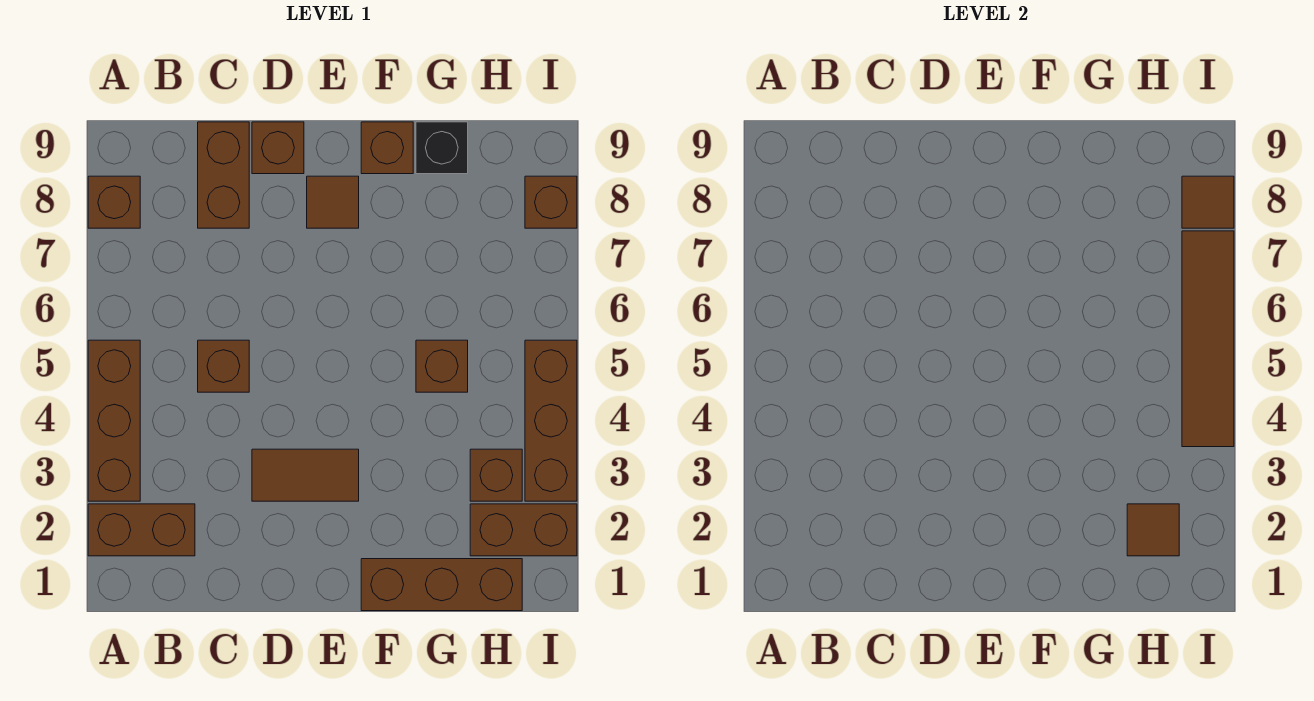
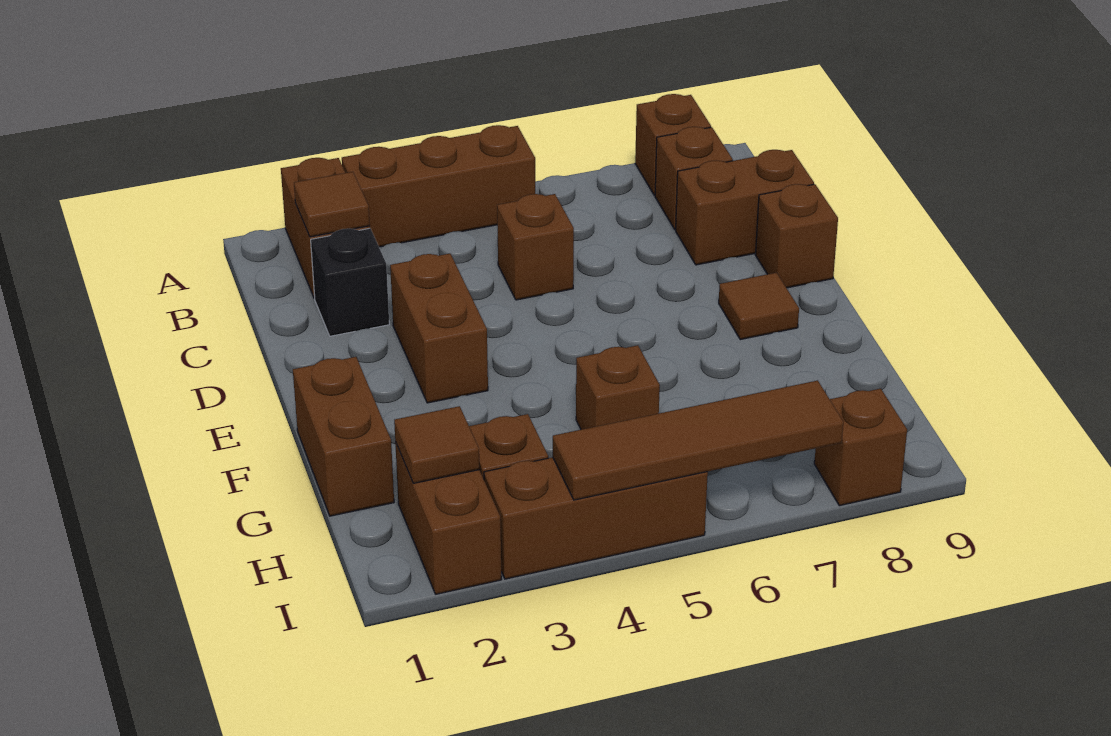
brown 1x2 tile [252,449,359,501] -> brown 1x2 brick [390,254,488,403]
brown 1x3 brick [361,559,522,611] -> brown 1x2 brick [293,357,394,516]
brown 1x1 brick [361,122,413,174] -> brown 1x1 brick moved to [655,127,733,229]
black 1x1 brick [416,122,468,174] -> black 1x1 brick moved to [311,228,389,336]
brown 1x1 tile [1182,176,1234,228] -> brown 1x1 tile moved to [294,172,370,237]

